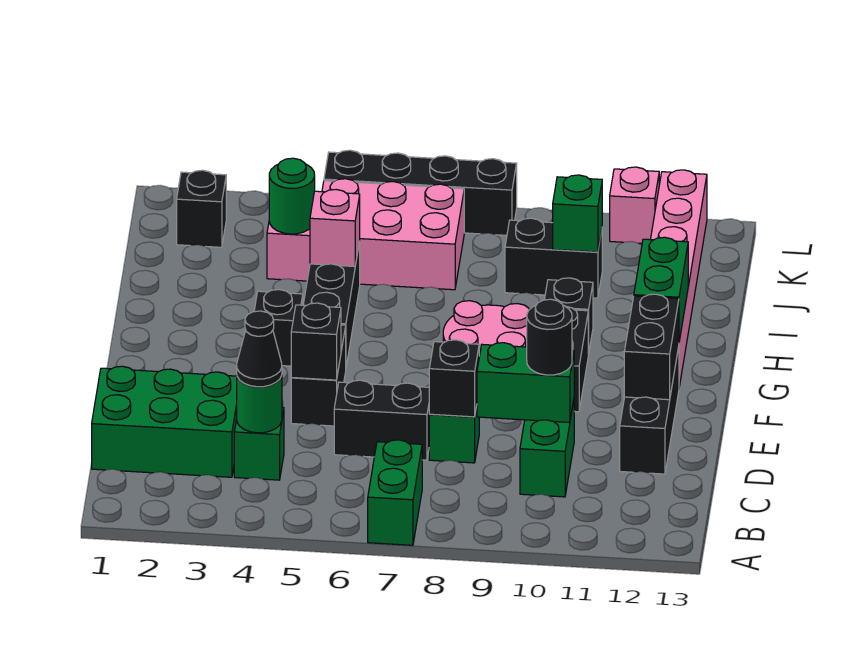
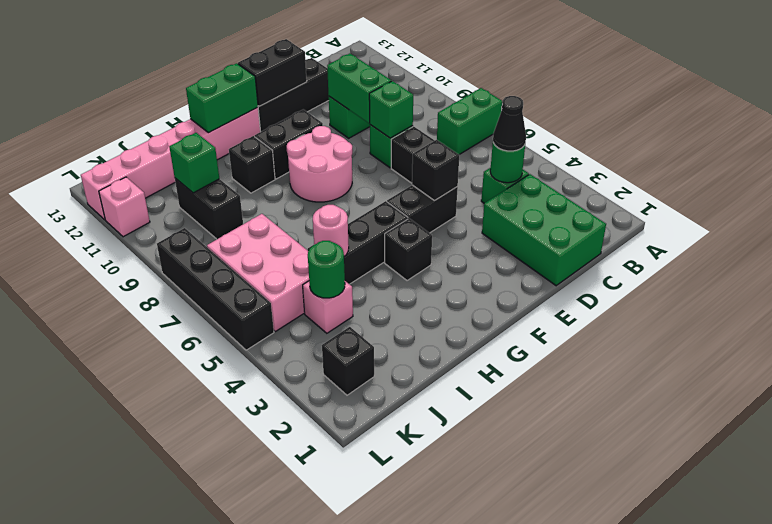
black 1x1 brick [429,340,479,417] -> green 1x1 brick [369,81,413,138]
black 1x1 round brick [527,299,572,375] -> none
pink 1x1 brick [310,190,360,267] -> pink 1x1 round brick [313,205,349,256]

